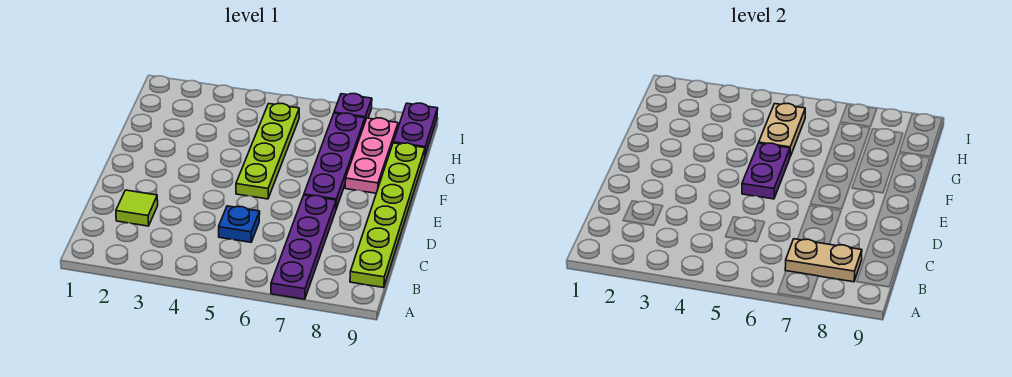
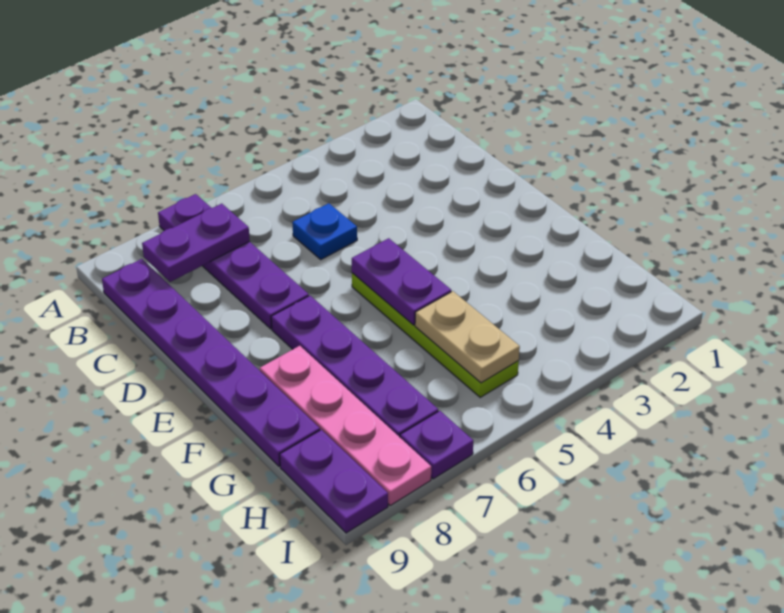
tan 1x2 plate [785,239,862,282] -> purple 1x2 plate [142,204,250,282]
lime 1x6 plate [350,143,425,288] -> purple 1x6 plate [102,259,320,466]
lime 1x1 tile [116,190,158,226] -> none
pink 1x3 plate [345,118,398,193] -> pink 1x4 plate [260,346,431,506]

